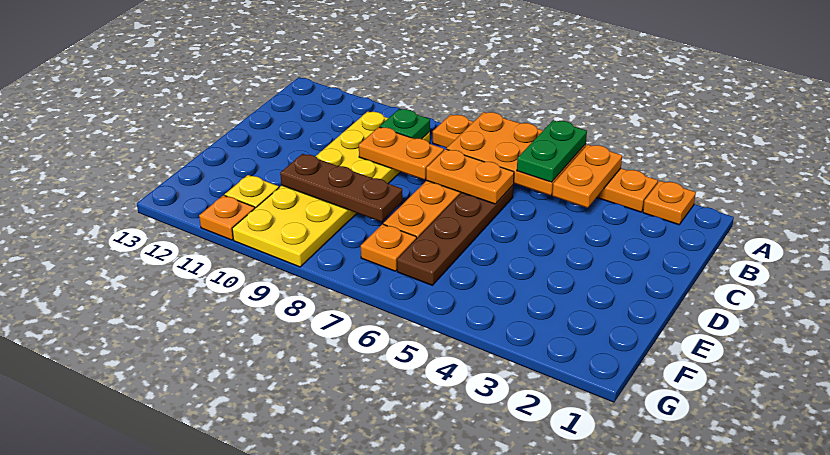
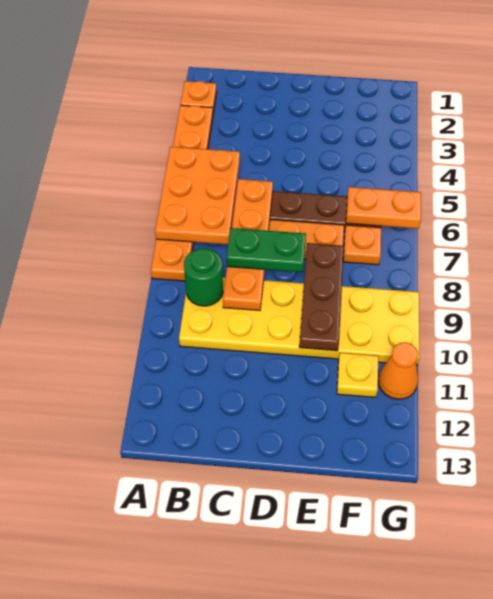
orange 1x2 plate [552,145,622,208] -> orange 1x2 plate moved to [346,187,421,229]
green 1x2 plate [517,120,587,182] -> green 1x2 plate moved to [227,228,306,272]
green 1x1 plate [380,109,430,139] -> green 1x1 round brick [184,248,223,306]
orange 1x1 plate [199,195,255,240] -> orange 1x1 cone [378,342,418,399]

